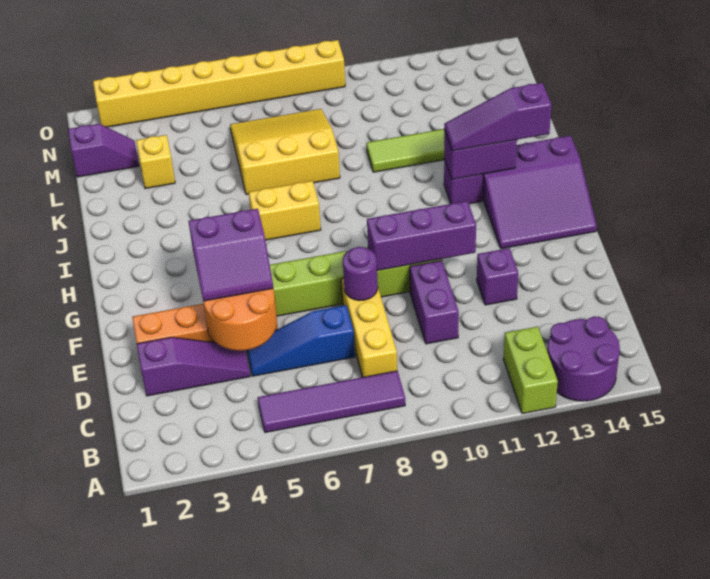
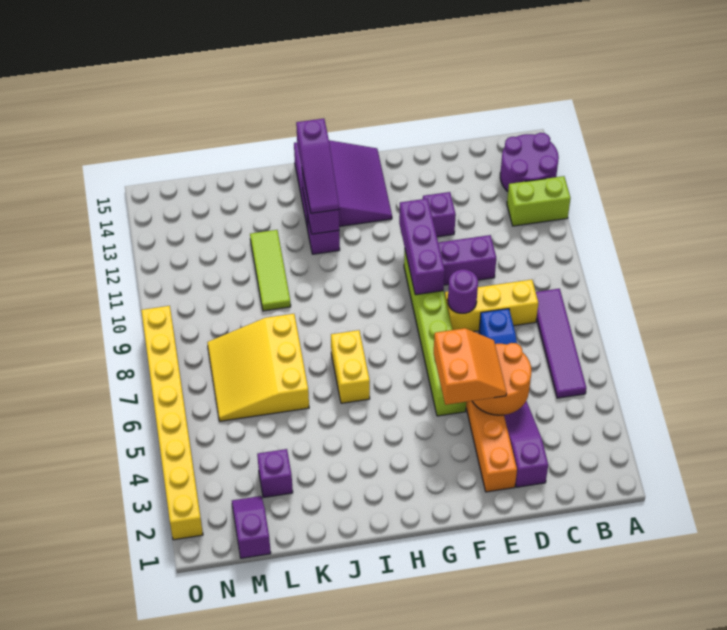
purple 2x2 slope [188,209,273,301] -> orange 2x2 slope [434,328,507,405]
yellow 1x1 brick [136,135,175,189] -> purple 1x1 brick [257,449,293,498]

